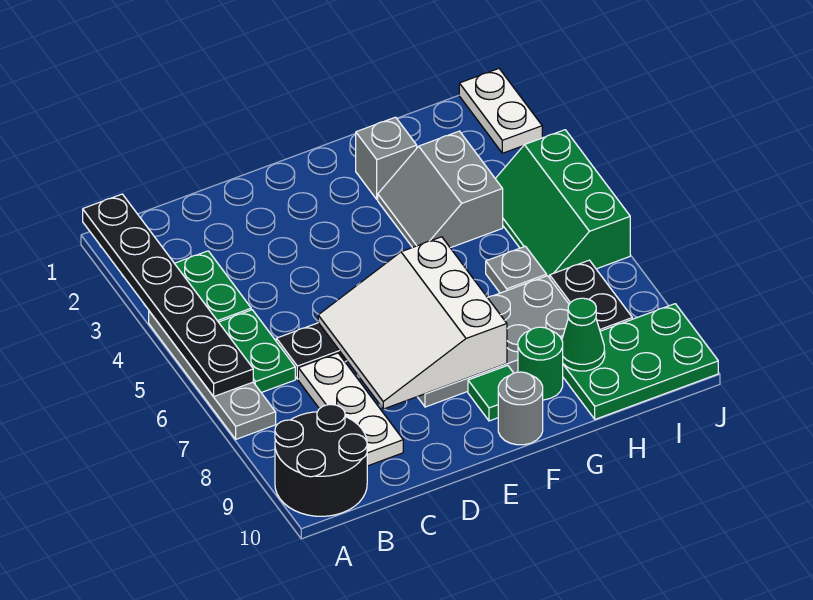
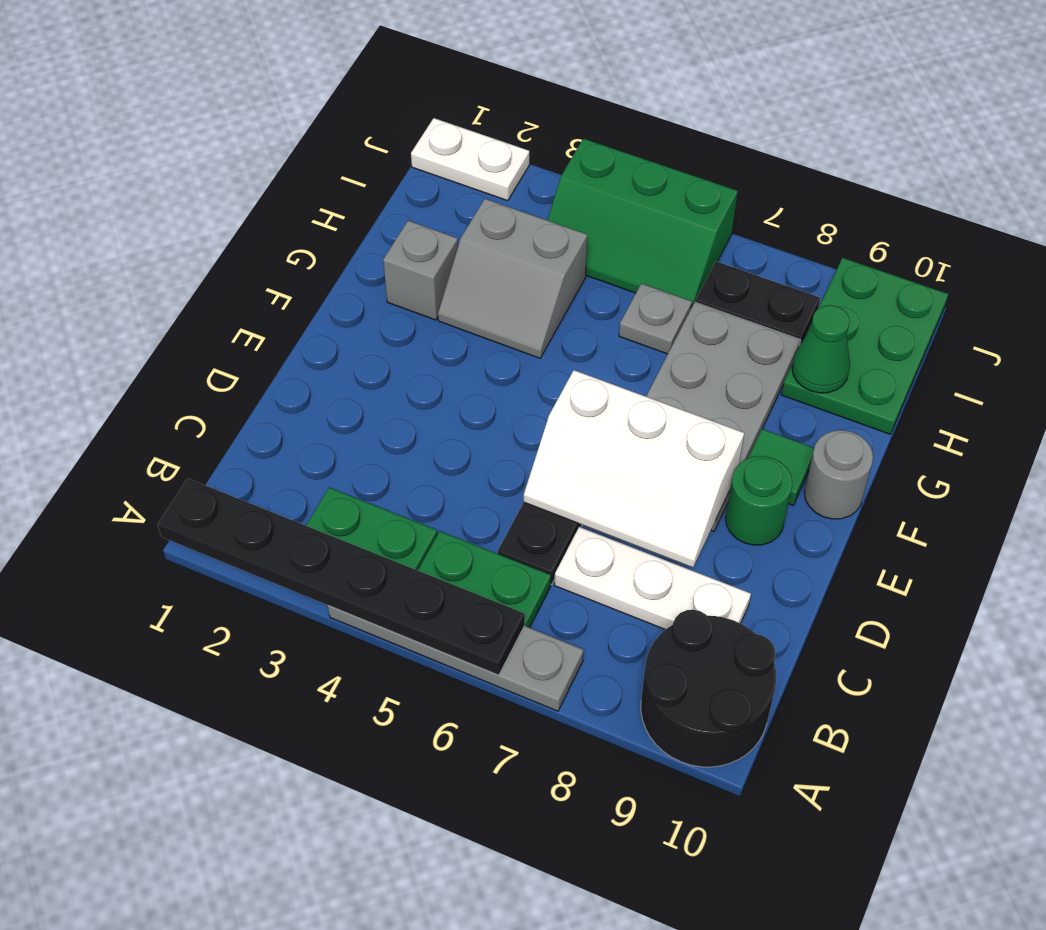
white 3x3 slope [318,237,507,409] -> white 2x3 slope [524,370,744,567]
green 1x1 round brick [518,327,563,400] -> green 1x1 round brick moved to [726,456,792,545]

